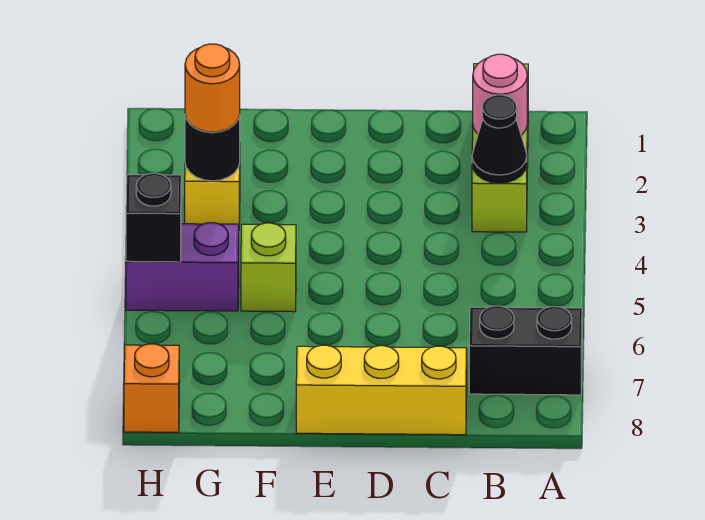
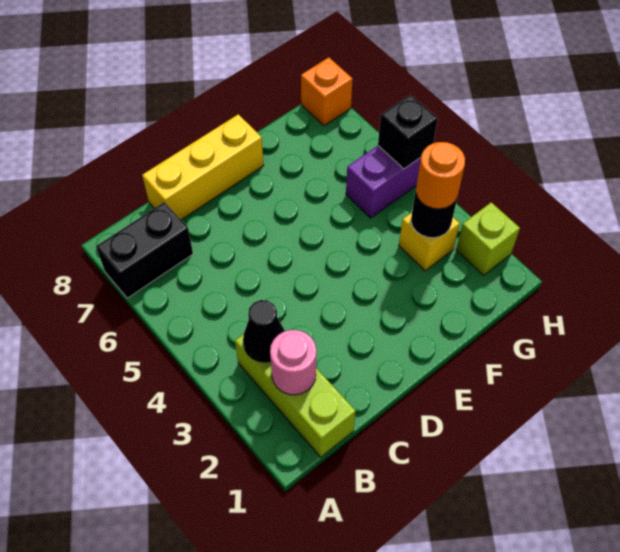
lime 1x1 brick [241,223,296,312] -> lime 1x1 brick moved to [456,202,520,275]

